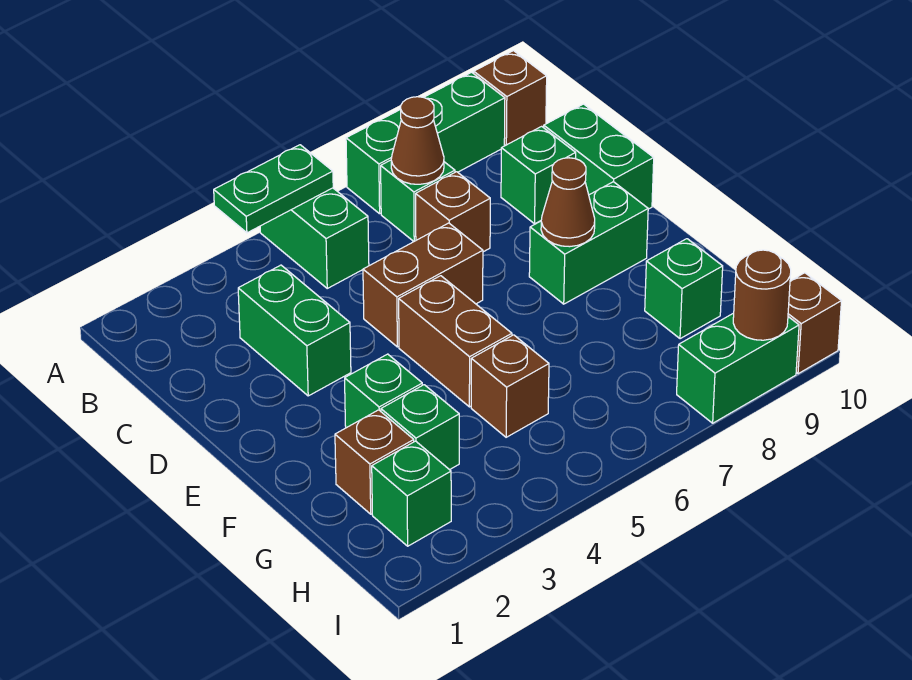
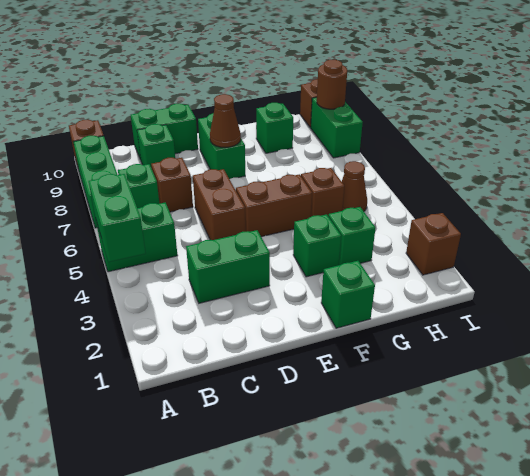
green 1x2 plate [214,145,333,233] -> green 1x2 brick [89,174,146,262]
brown 1x1 cone [391,97,444,184] -> brown 1x1 cone moved to [342,161,367,211]
brown 1x1 brick [335,410,414,514] -> brown 1x1 brick moved to [406,213,461,275]
green 1x1 brick [372,441,451,546] -> green 1x1 brick moved to [321,261,375,328]

